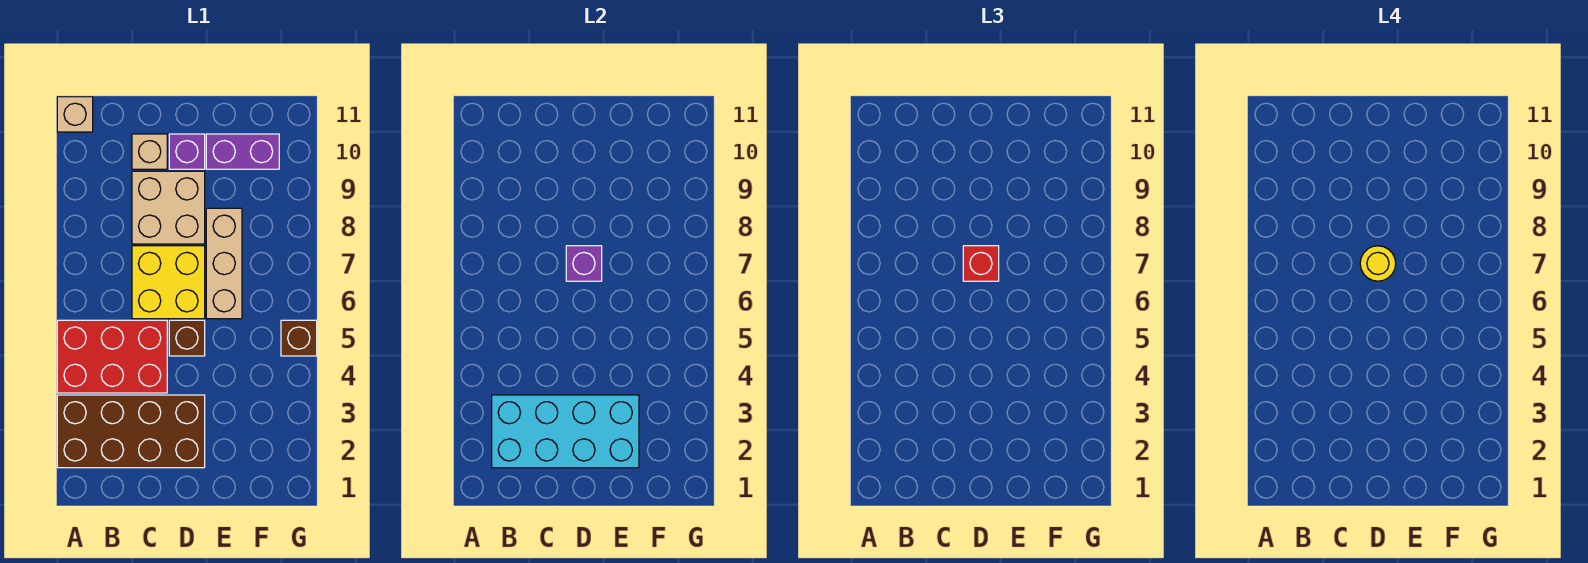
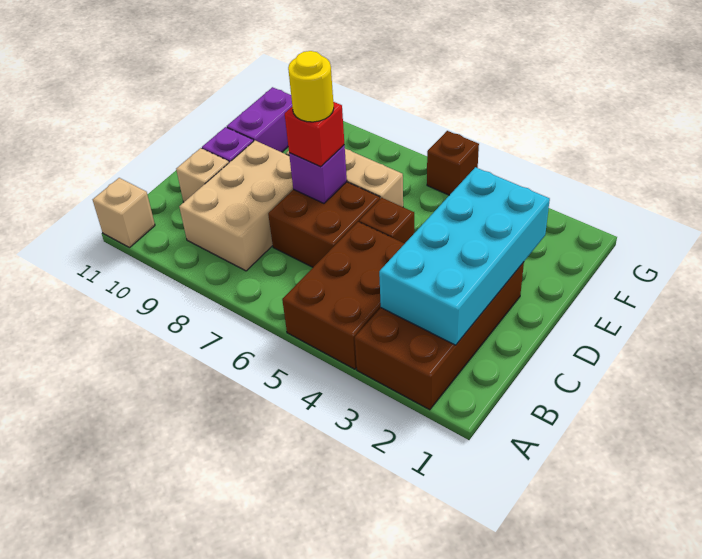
red 2x3 brick [57,320,167,393] -> brown 2x3 brick [282,222,404,369]
yellow 2x2 brick [132,246,205,319] -> brown 2x2 brick [268,182,380,267]
tan 2x2 brick [132,171,205,244] -> tan 2x3 brick [179,141,293,271]

